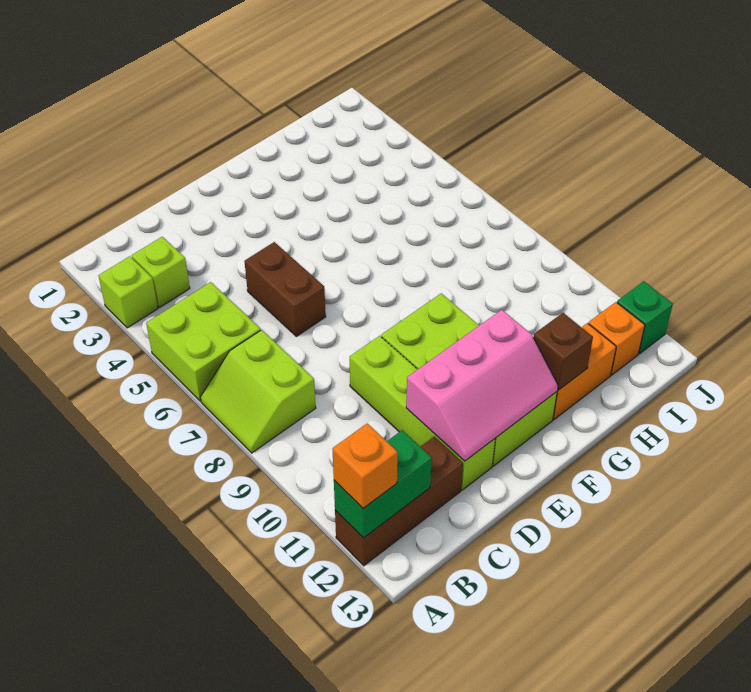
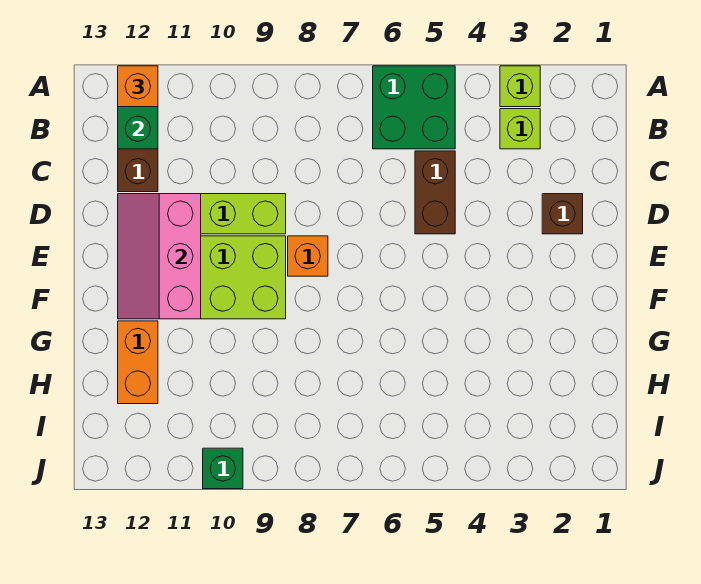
lime 2x2 brick [146,282,261,401] -> green 2x2 brick [373,66,455,149]
lime 2x2 slope [200,330,316,453] -> none
brown 1x2 brick [245,242,326,336] -> brown 1x2 brick turned to [415,151,455,234]
brown 1x1 brick [533,313,593,390] -> brown 1x1 brick moved to [542,194,583,234]
orange 1x1 brick [588,302,645,375] -> orange 1x1 brick moved to [288,236,328,276]
green 1x1 brick [617,281,673,354] -> green 1x1 brick moved to [203,448,243,489]

